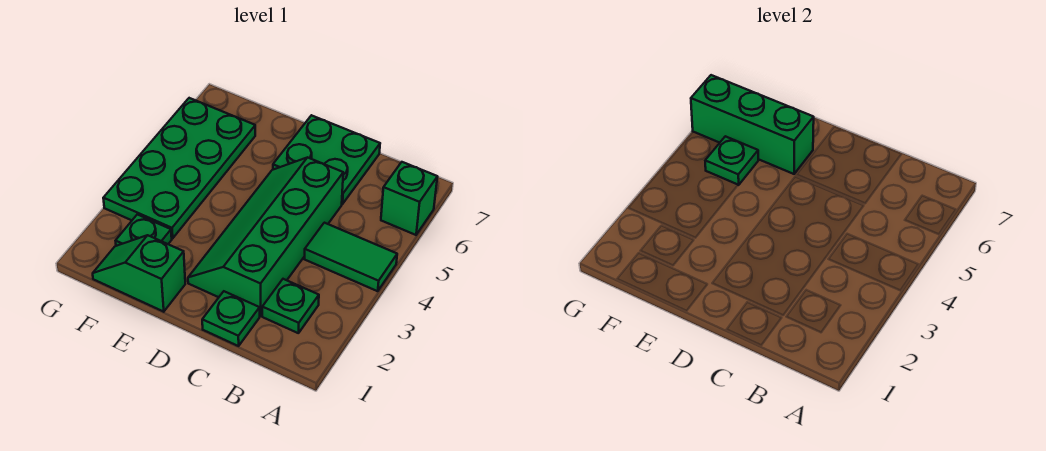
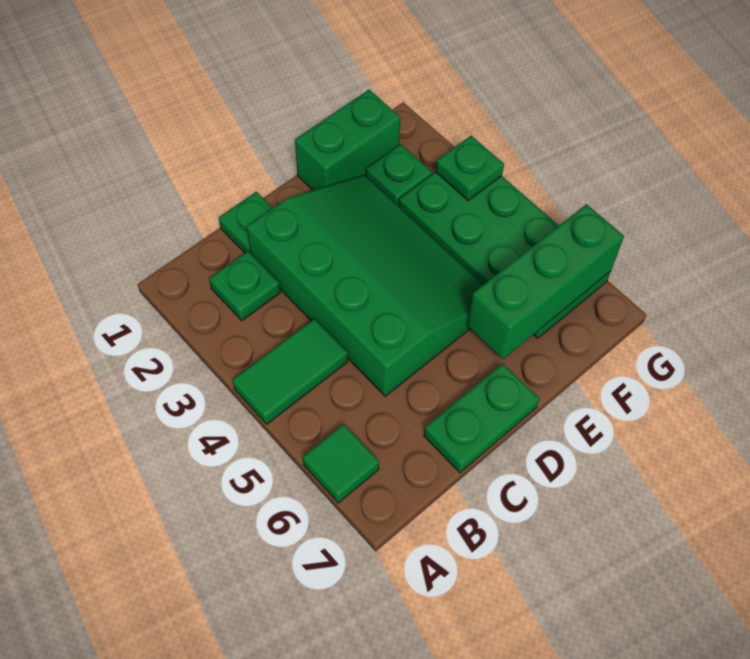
green 1x1 brick [381,162,437,235] -> green 1x1 tile [303,424,379,503]
green 2x4 slope [188,157,343,316] -> green 3x4 slope [247,175,483,396]
green 2x2 plate [273,115,380,204] -> green 1x2 plate [424,363,540,473]
green 1x2 slope [93,235,185,312] -> green 1x2 brick [295,90,401,190]
green 1x1 plate [705,136,758,185] -> green 1x1 plate moved to [436,136,504,201]

